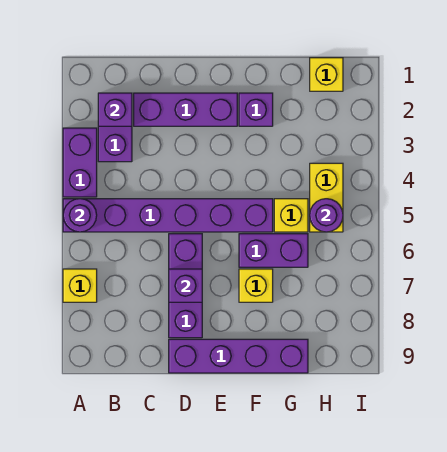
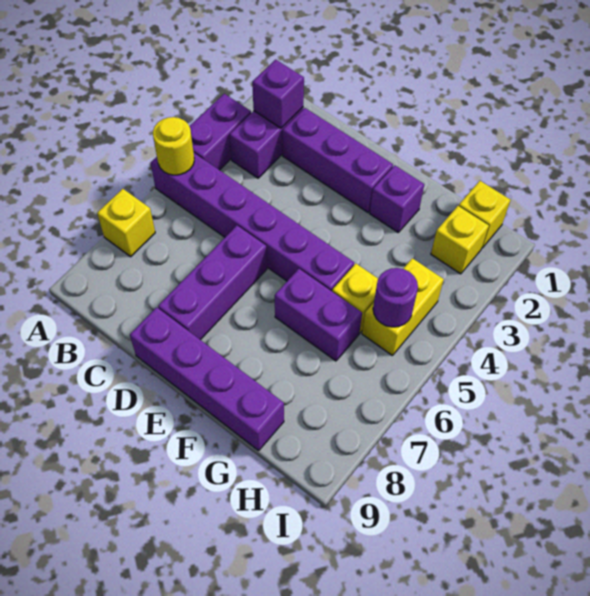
purple 1x1 round brick [63,199,97,232] -> yellow 1x1 round brick [153,117,194,175]
purple 1x1 brick [169,269,202,302] -> none
yellow 1x1 brick [239,269,273,302] -> yellow 1x1 brick moved to [431,206,489,274]

